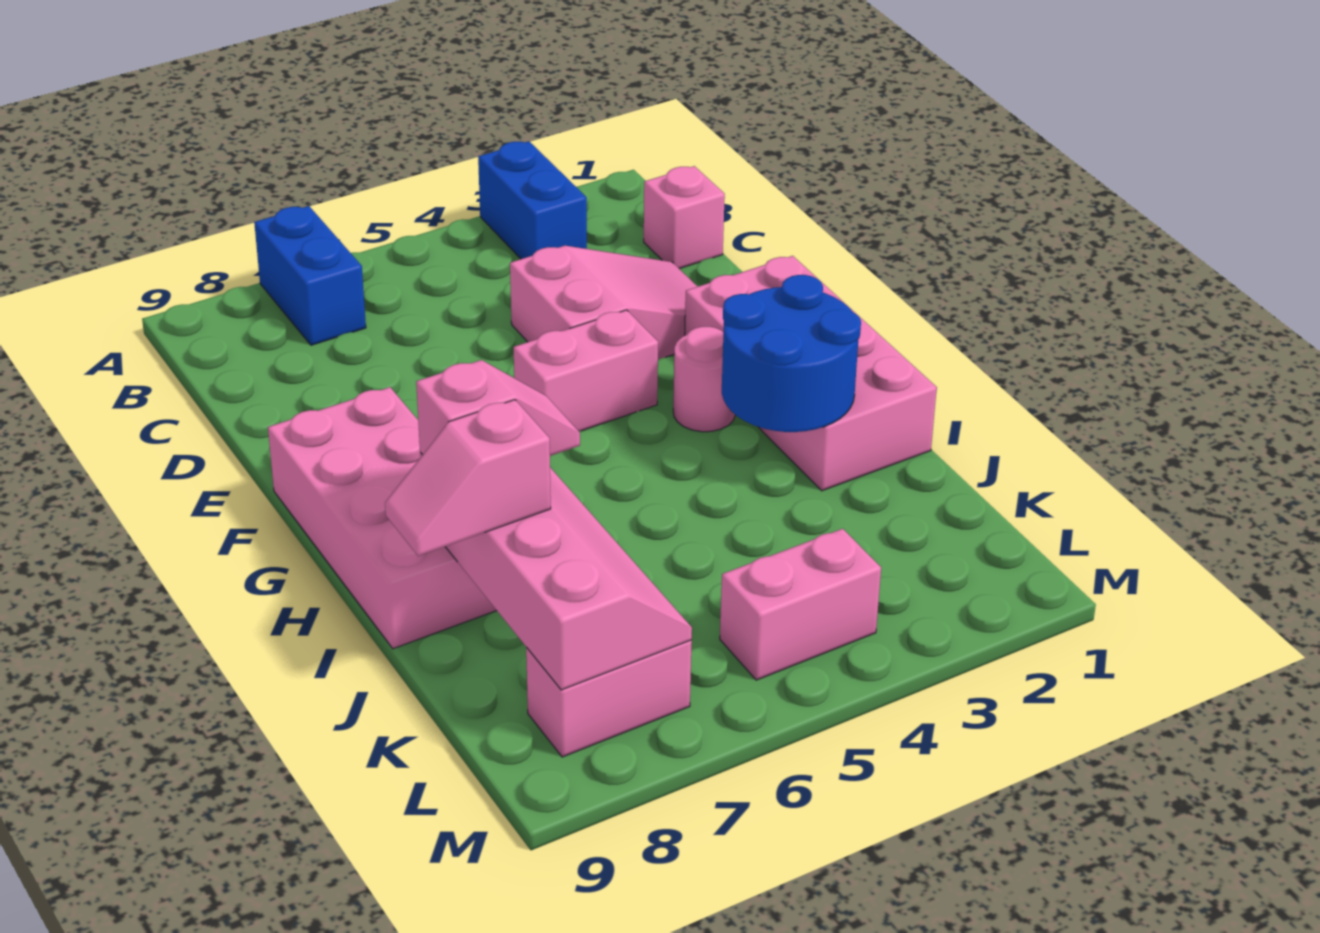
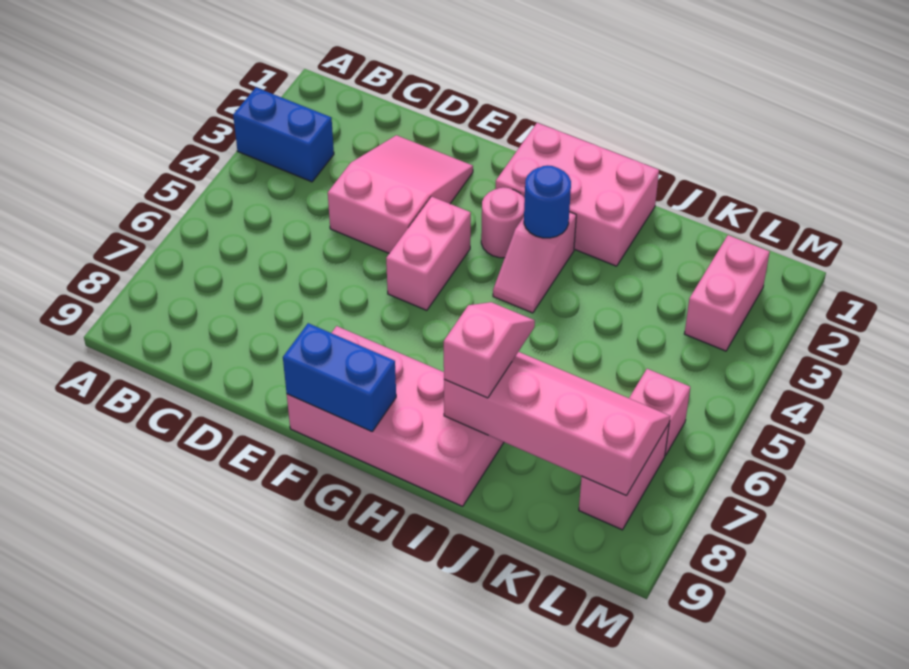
blue 1x2 brick [254,206,366,345] -> blue 1x2 brick moved to [283,323,396,432]
pink 1x1 brick [644,166,725,269] -> pink 1x1 brick moved to [629,369,690,456]
pink 2x4 brick [685,256,937,491] -> pink 2x3 brick [496,123,659,266]
blue 2x2 round brick [722,275,861,432] -> blue 1x1 round brick [524,165,571,238]
pink 1x2 slope [385,400,551,556] -> pink 1x2 slope moved to [493,212,576,313]
pink 1x2 brick [720,529,881,680] -> pink 1x2 brick moved to [684,235,770,351]

